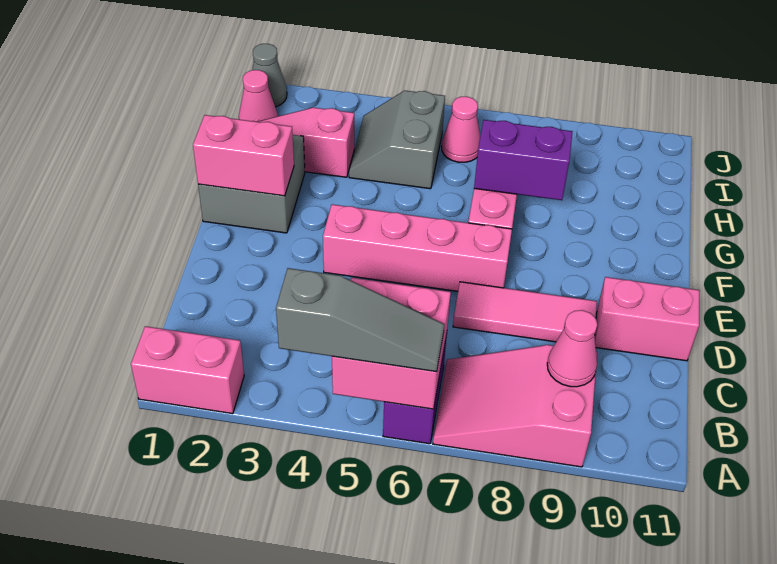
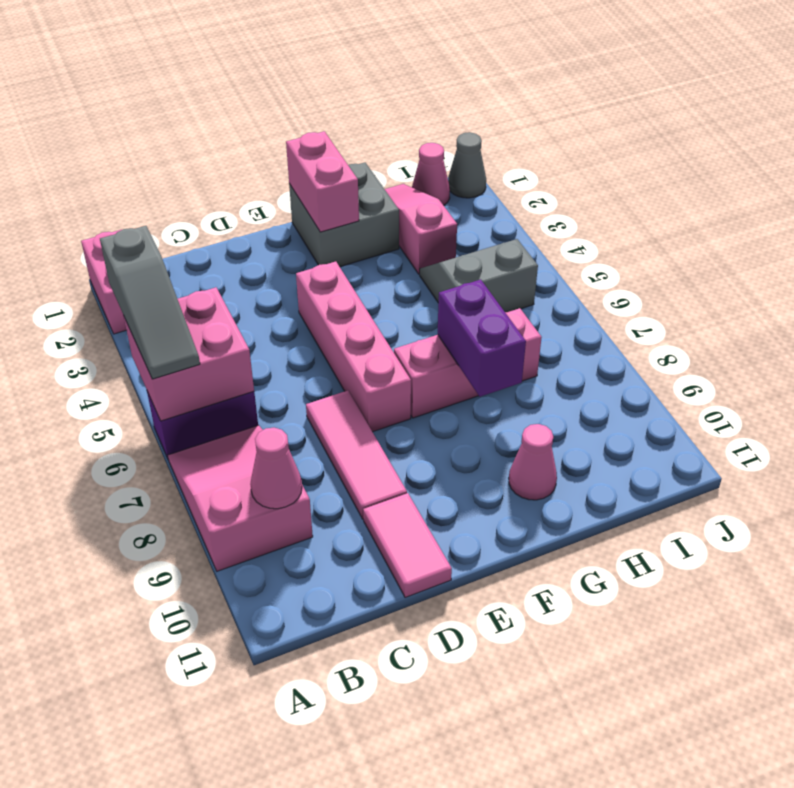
pink 1x2 brick [595,277,700,361] -> pink 1x2 tile [363,493,452,598]
pink 1x1 cone [442,97,480,162] -> pink 1x1 cone moved to [509,424,557,500]

